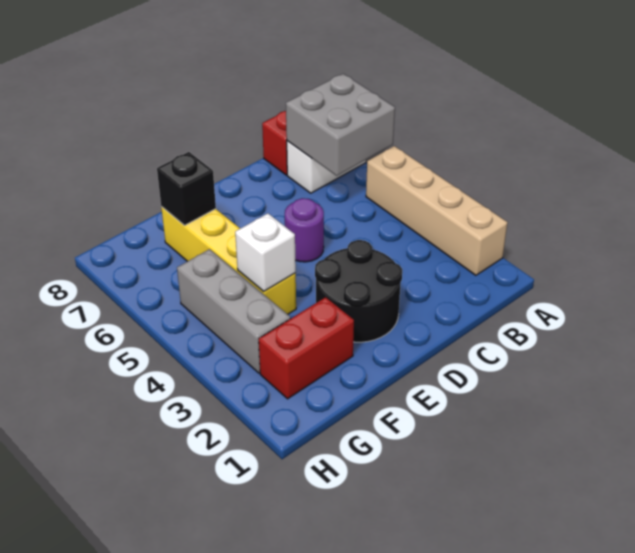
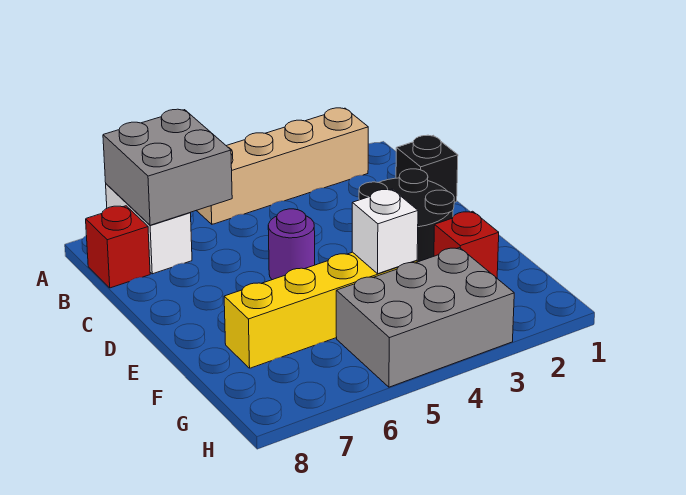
red 1x2 brick [259,297,354,399] -> red 1x1 brick [434,211,499,278]
black 1x1 brick [157,152,216,225] -> black 1x1 brick moved to [396,135,458,202]
grey 1x3 brick [177,249,291,373] -> grey 2x3 brick [336,248,514,387]

